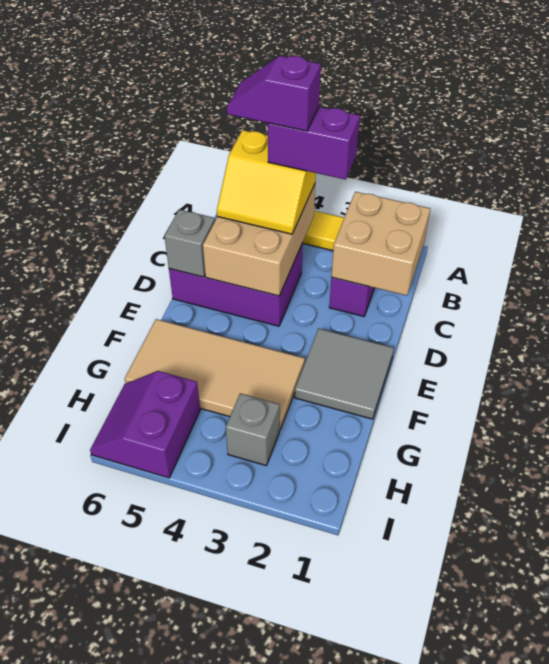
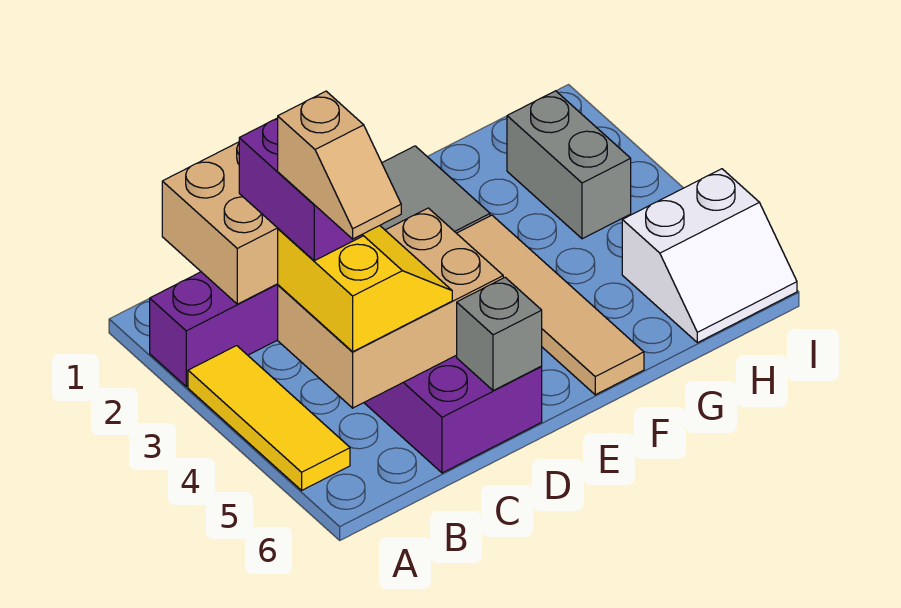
purple 1x2 slope [227,56,321,131] -> tan 1x2 slope [278,91,401,239]
tan 2x4 tile [125,319,305,431] -> tan 1x4 tile [457,215,644,395]
grey 1x1 brick [226,393,280,465] -> grey 1x2 brick [507,91,631,239]
purple 2x2 slope [90,371,200,478] -> white 2x2 slope [622,169,797,343]

